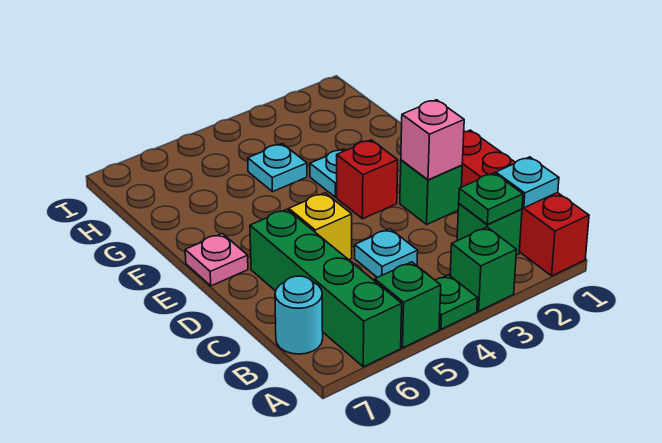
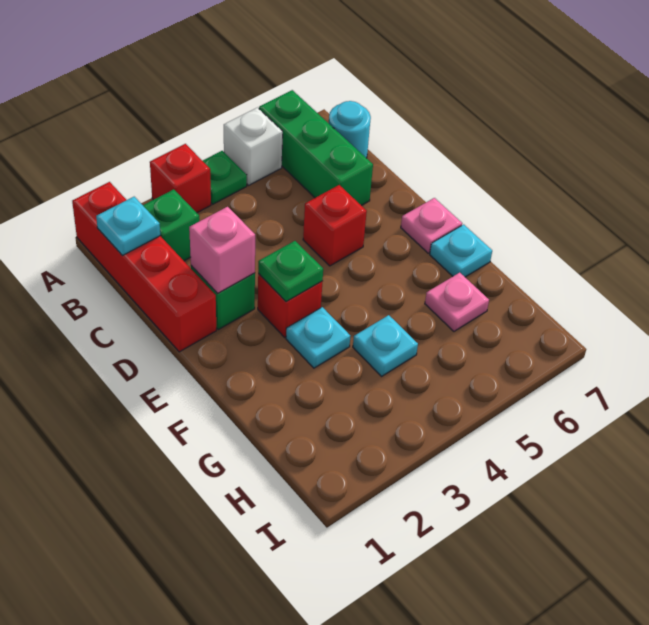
green 1x1 brick [450,227,517,311] -> red 1x1 brick [150,144,211,213]
green 1x1 brick [375,262,441,348] -> white 1x1 brick [224,108,283,186]
green 1x4 brick [250,209,402,367] -> green 1x3 brick [259,90,373,205]
green 1x1 plate [459,173,523,225] -> green 1x1 plate moved to [258,241,323,302]
cyan 1x1 plate [355,229,418,278] -> cyan 1x1 plate moved to [430,225,492,277]
yellow 1x1 brick [289,193,352,260] -> red 1x1 brick [303,185,367,266]
none -> pink 1x1 plate [425,273,489,331]

